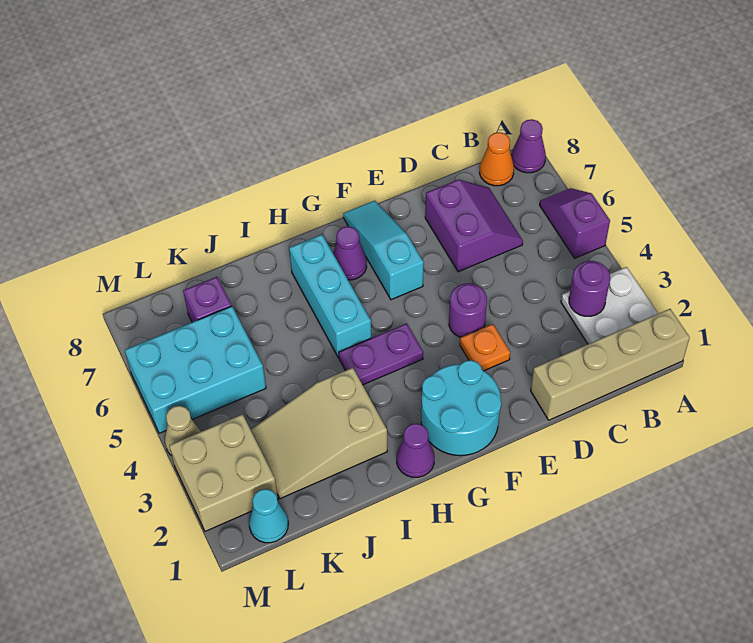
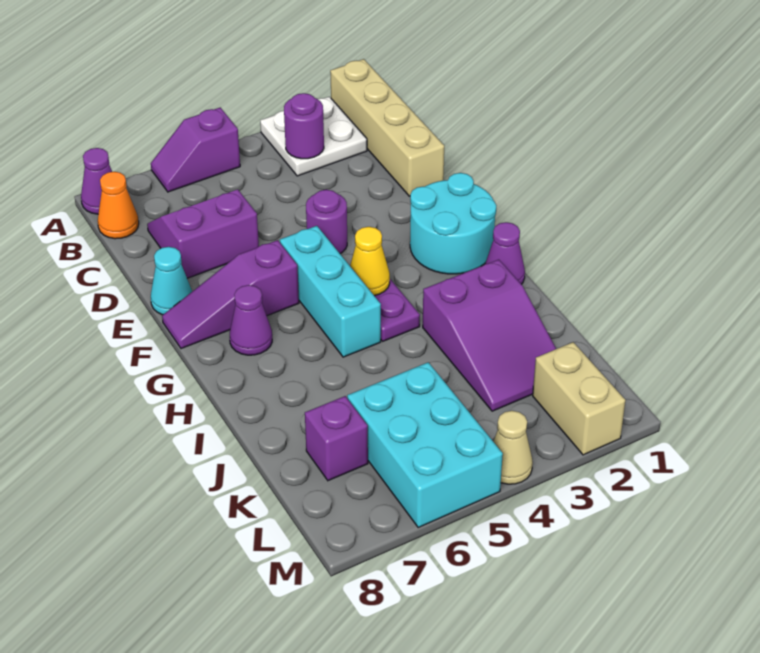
orange 1x1 plate [460,324,510,371] -> none
cyan 1x3 slope [343,201,424,300] -> purple 1x3 slope [162,240,299,349]
none -> yellow 1x1 cone [350,227,390,296]
cyan 1x3 brick [289,235,371,358] -> cyan 1x3 brick turned to [280,226,381,357]
tan 2x3 slope [251,368,387,499] -> purple 2x3 slope [423,260,556,411]
cyan 1x1 cone [249,489,288,543] -> cyan 1x1 cone moved to [151,247,192,315]
tan 2x2 brick [169,414,278,531] -> tan 1x2 brick [533,342,626,455]

